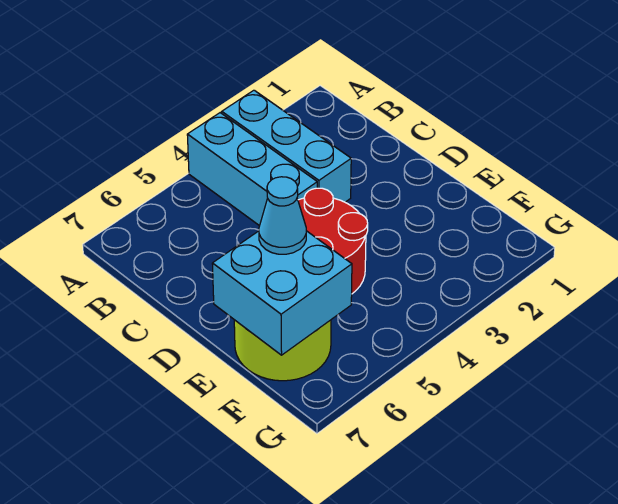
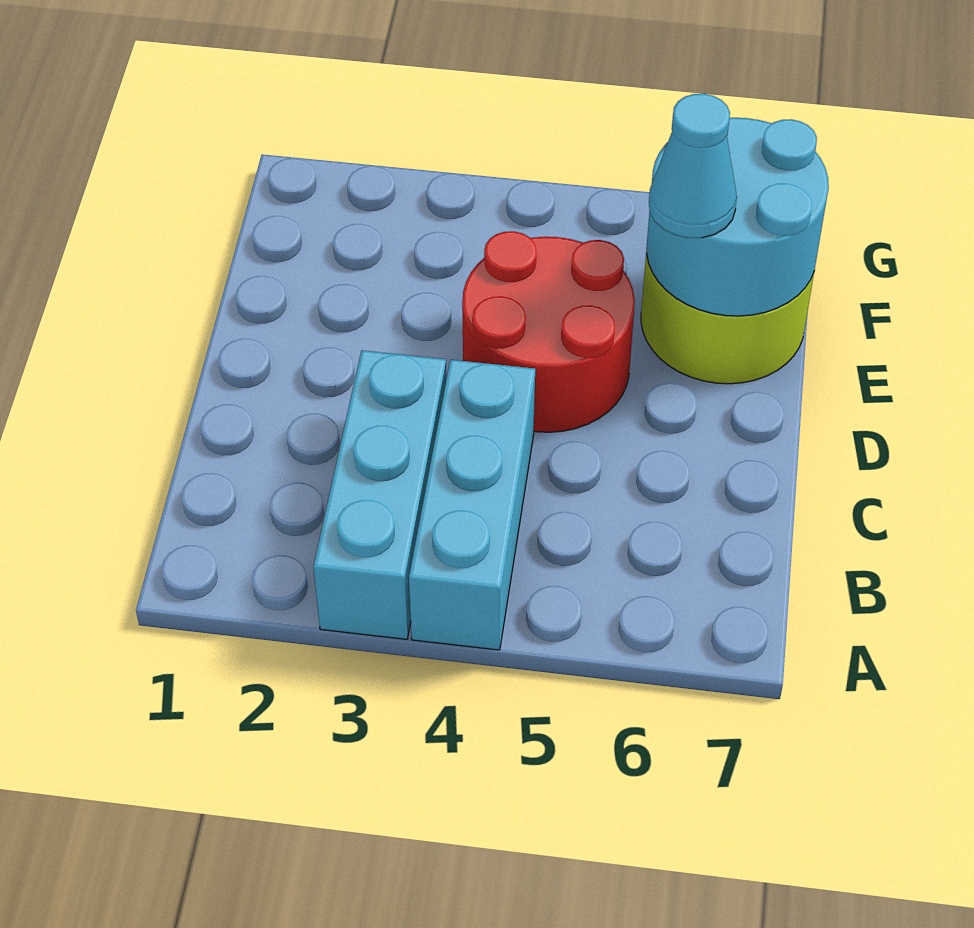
cyan 2x2 brick [212,231,352,355] -> cyan 2x2 round brick [647,118,829,316]

